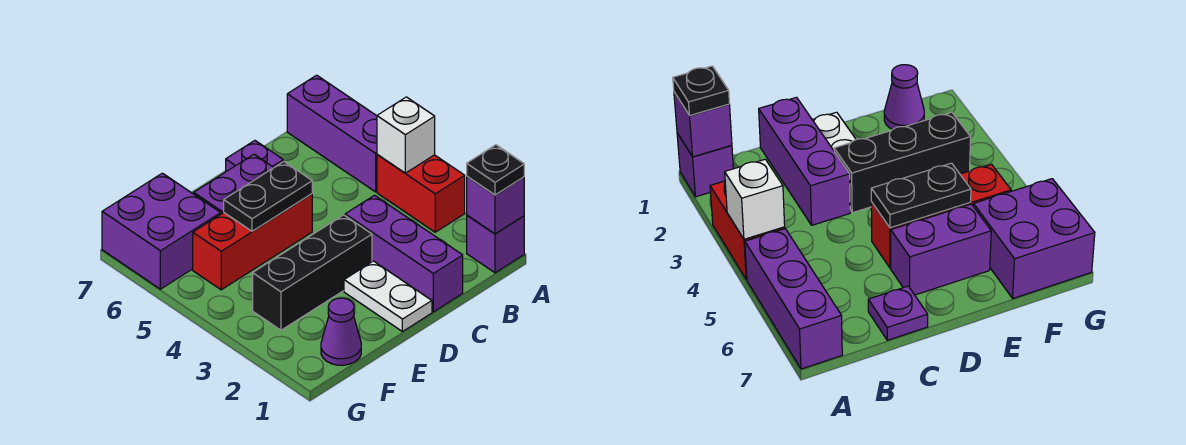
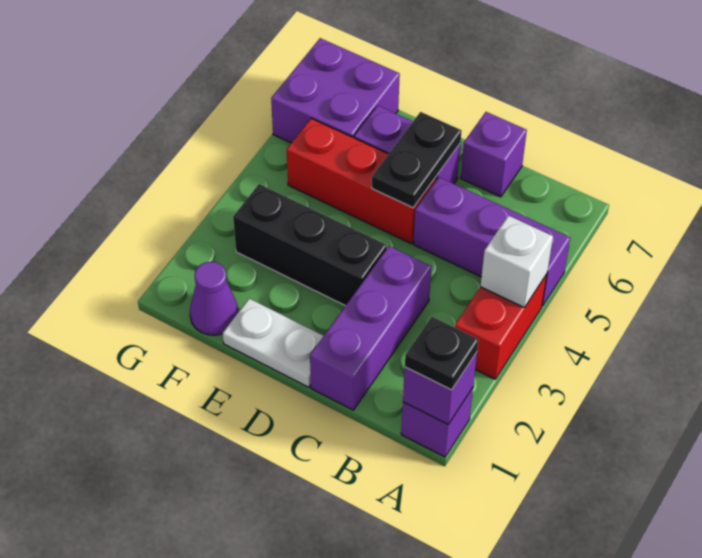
purple 1x3 brick [287,75,377,192] -> purple 1x3 brick turned to [413,177,570,306]
purple 1x1 plate [226,141,283,172] -> purple 1x1 brick [461,112,527,197]
white 1x2 plate [344,261,432,332] -> white 1x2 plate turned to [223,299,323,387]
black 1x2 plate [224,162,312,231] -> black 1x2 plate turned to [372,112,462,208]

